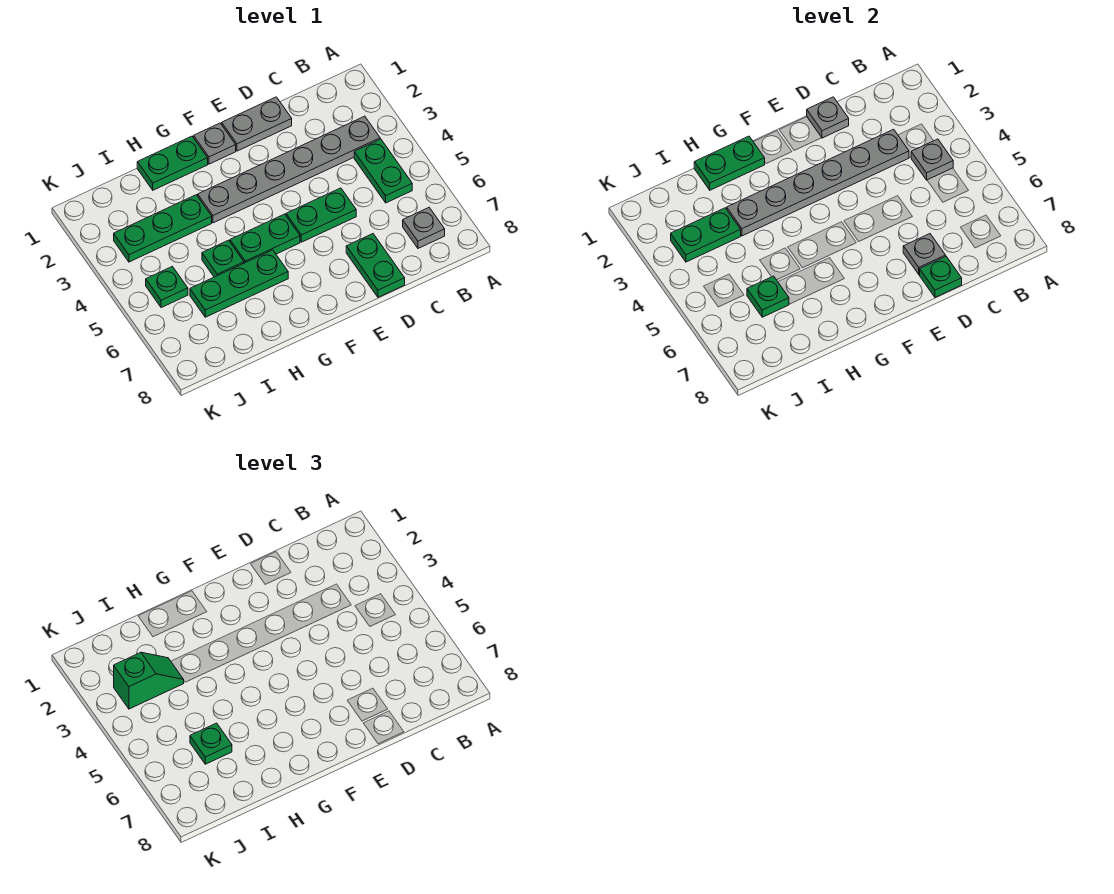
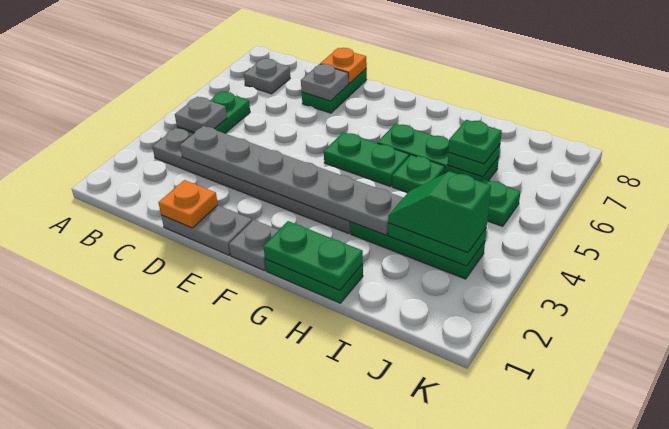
grey 1x1 plate [807,97,849,138] -> orange 1x1 plate [159,180,218,228]
green 1x2 plate [286,188,356,242] -> none
green 1x1 plate [919,257,962,297] -> orange 1x1 plate [320,48,367,84]

